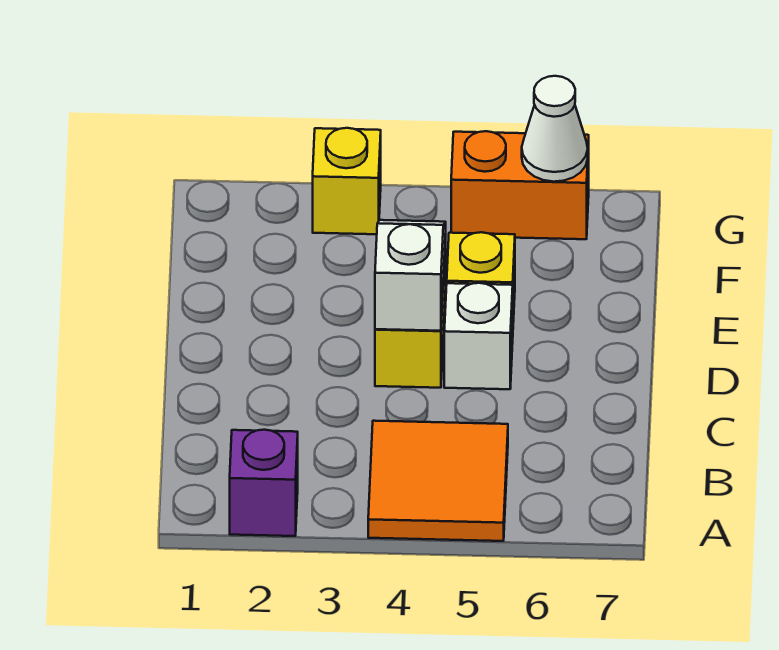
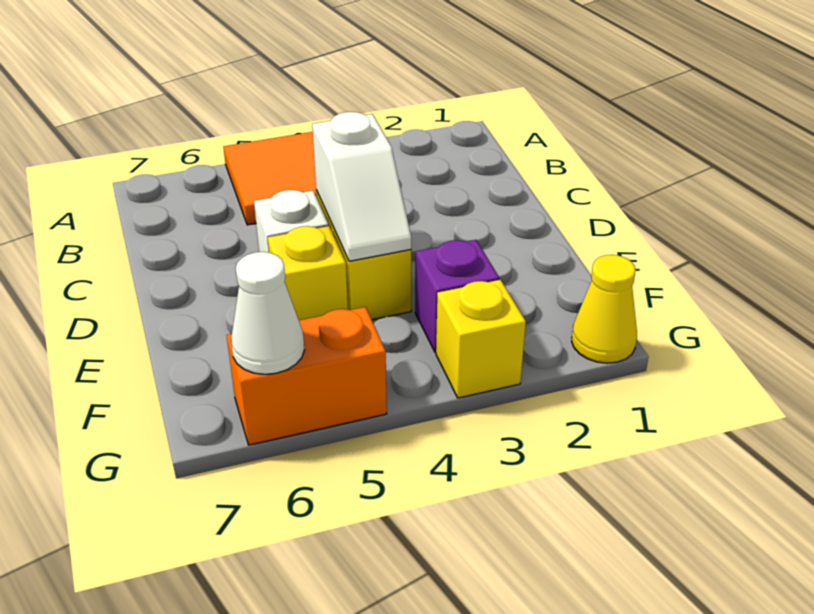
purple 1x1 brick [230,430,298,536] -> purple 1x1 brick moved to [415,240,499,353]
none -> yellow 1x1 cone [572,255,637,363]

